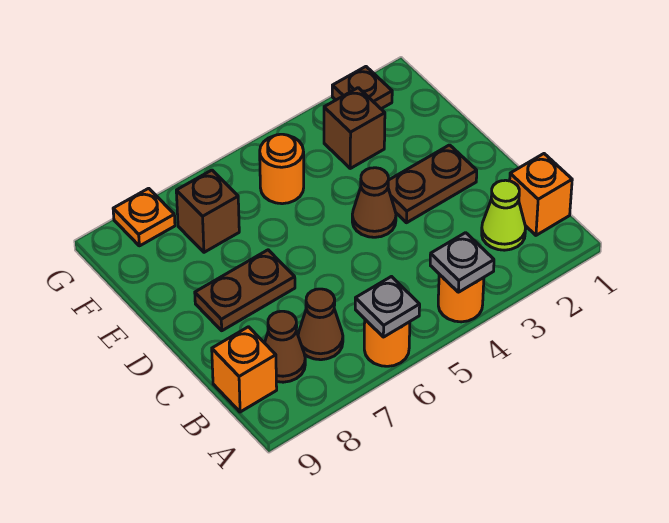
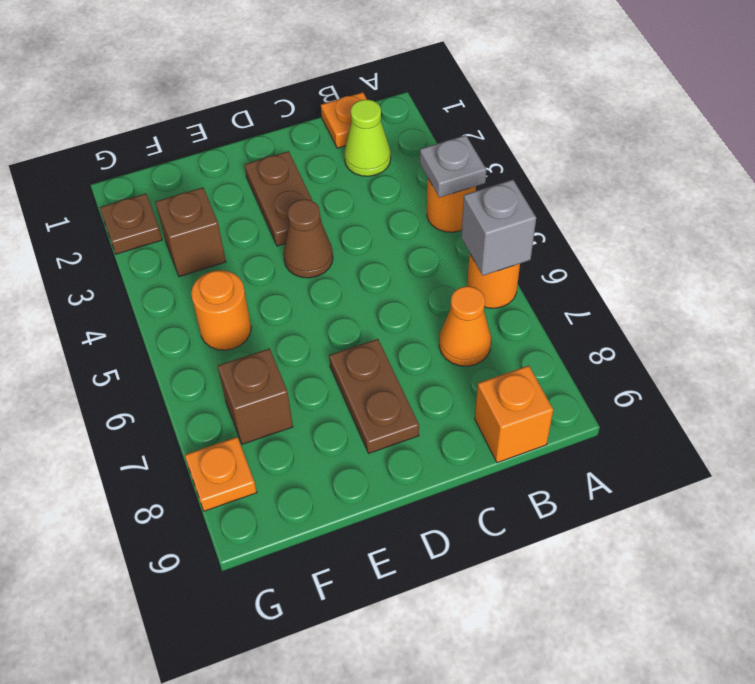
grey 1x1 plate [355,277,420,337] -> grey 1x1 brick [461,180,536,276]
orange 1x1 brick [510,154,572,235] -> orange 1x1 plate [321,92,367,148]
brown 1x1 cone [298,289,343,360] -> orange 1x1 cone [439,286,491,366]
brown 1x1 cone [265,311,305,382] -> none

